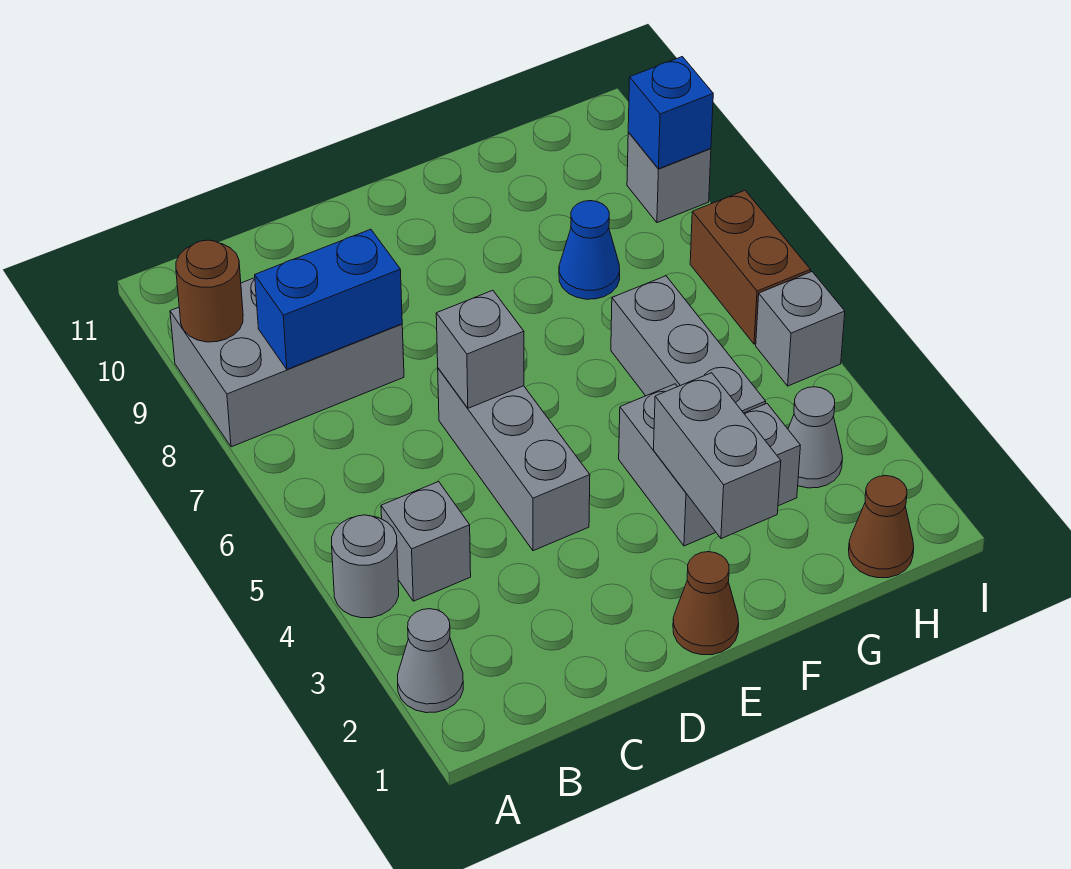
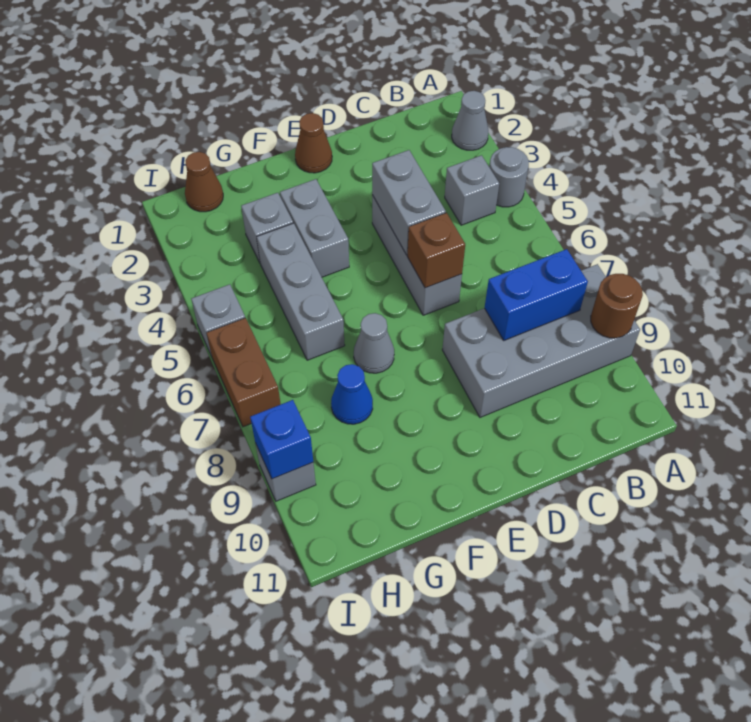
grey 2x3 brick [170,278,404,447] -> grey 2x4 brick [442,264,640,417]
grey 1x1 brick [436,290,524,408] -> brown 1x1 brick [407,213,465,288]
grey 1x2 brick [654,373,781,539] -> grey 1x2 brick moved to [372,150,446,255]
grey 1x1 cone [788,387,842,488] -> grey 1x1 cone moved to [354,313,394,373]

